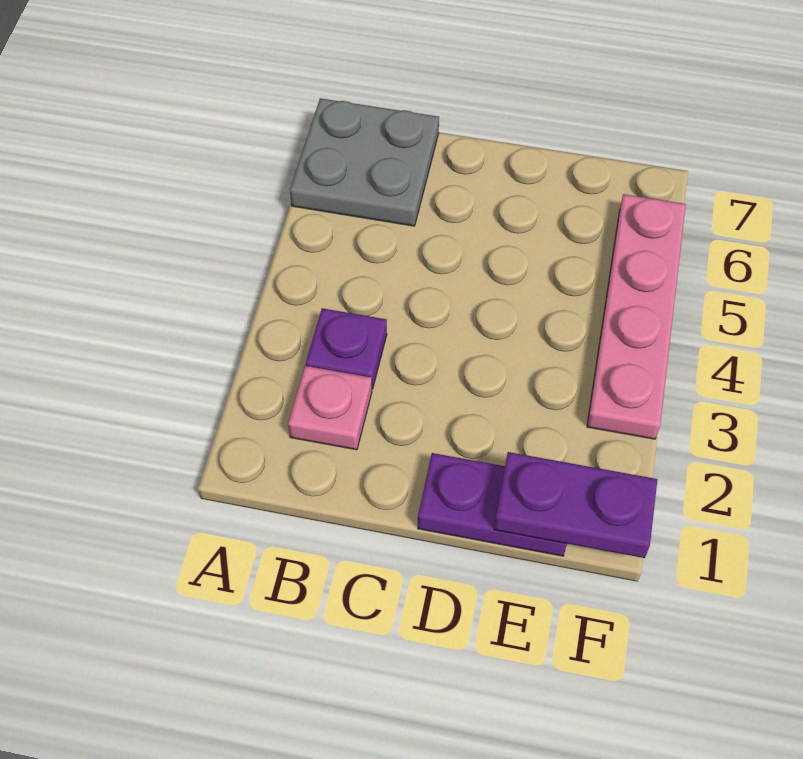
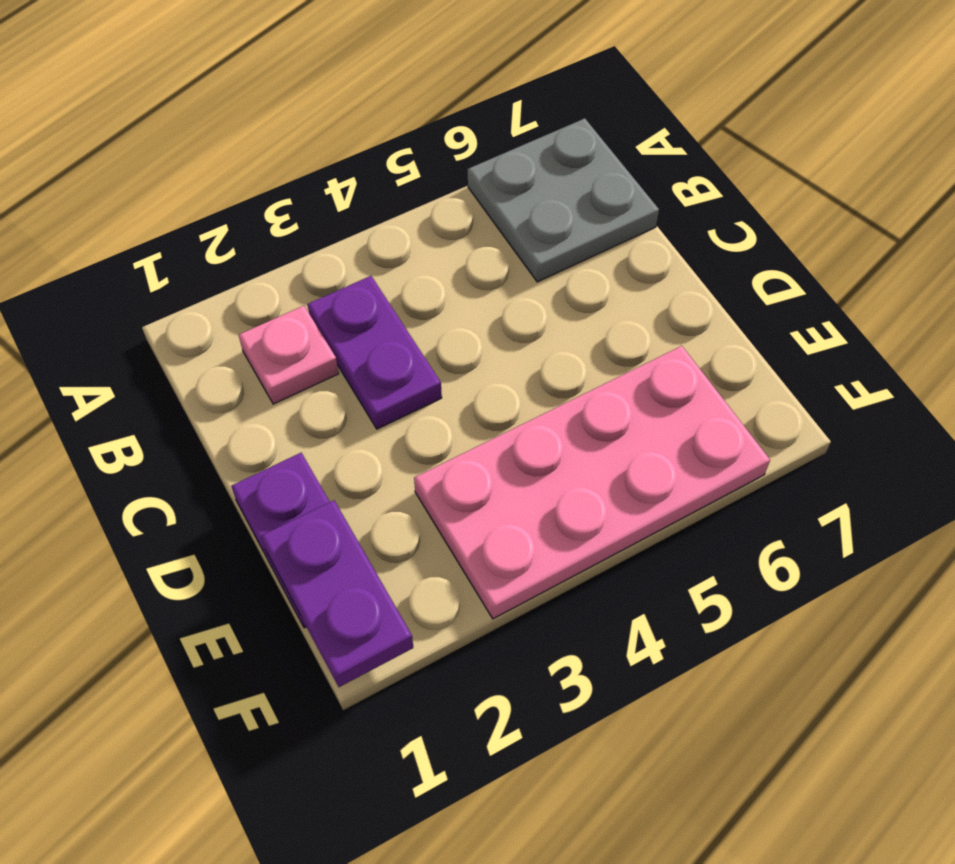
purple 1x1 plate [306,308,387,389] -> purple 1x2 plate [307,276,442,429]
pink 1x4 plate [587,194,686,439] -> pink 2x4 plate [414,346,770,619]

